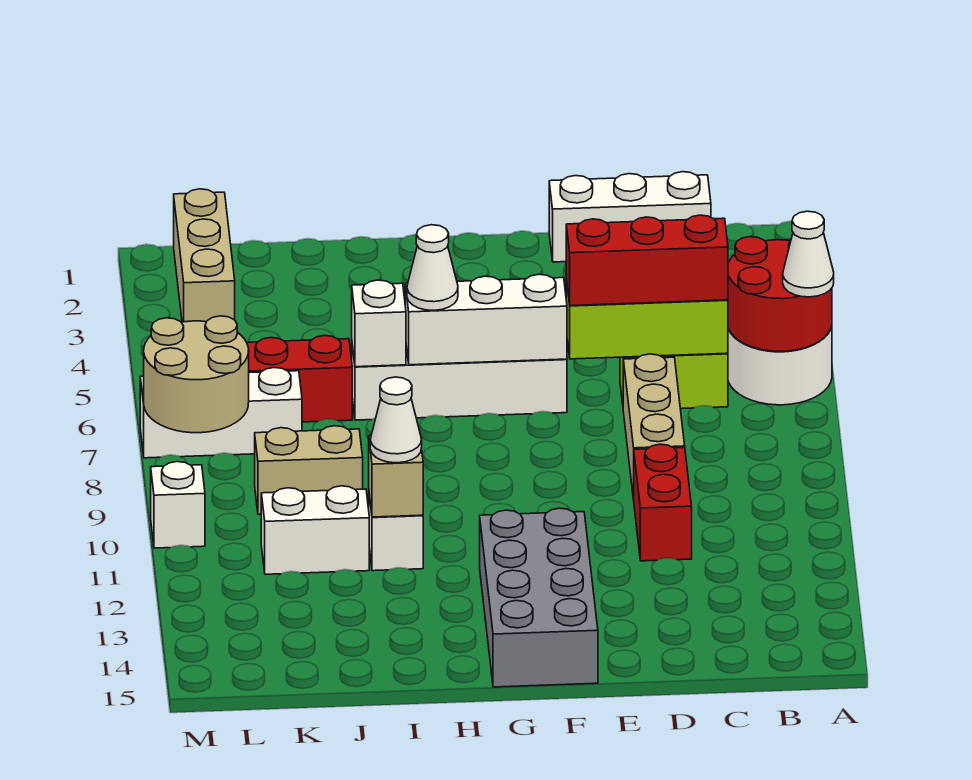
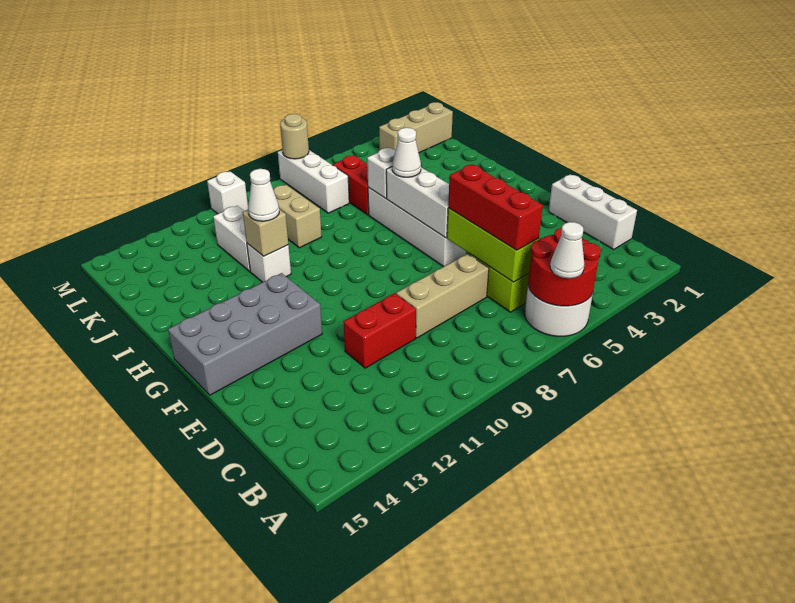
tan 2x2 round brick [144,316,249,433] -> tan 1x1 round brick [280,114,309,159]

